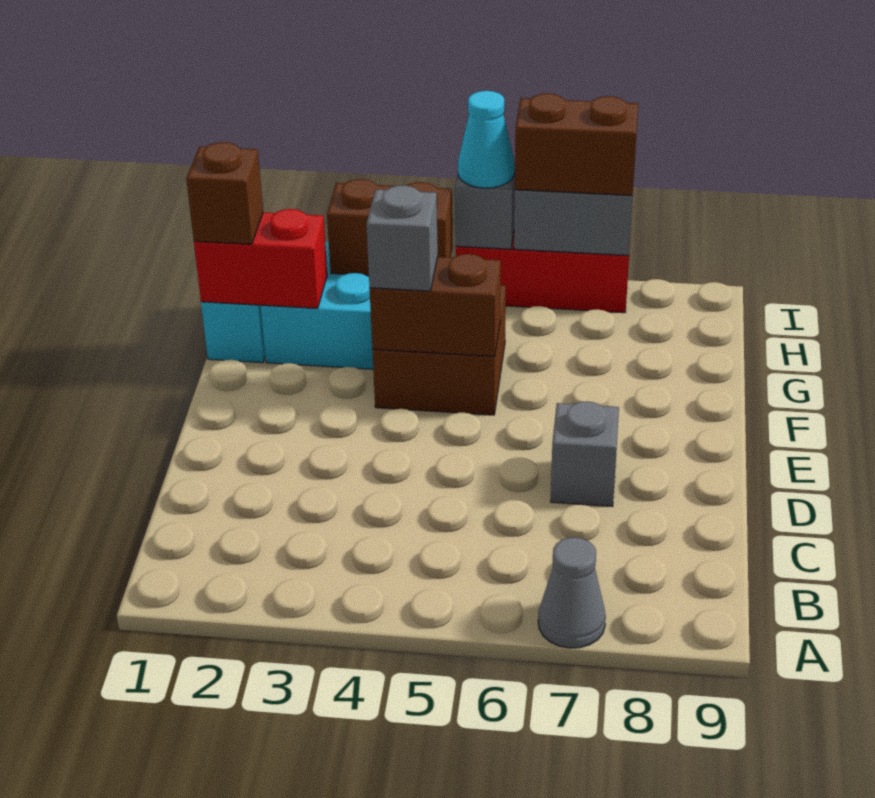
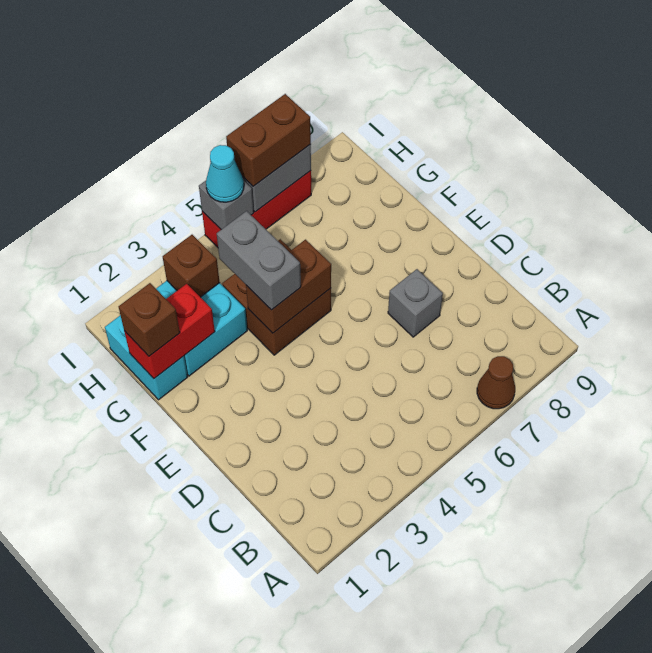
grey 1x1 cone [538,537,606,648] -> brown 1x1 cone [477,356,515,409]
grey 1x1 brick [366,186,438,291] -> grey 1x2 brick [217,211,301,310]
brown 1x2 brick [327,179,453,276] -> brown 1x1 brick [163,235,220,297]

